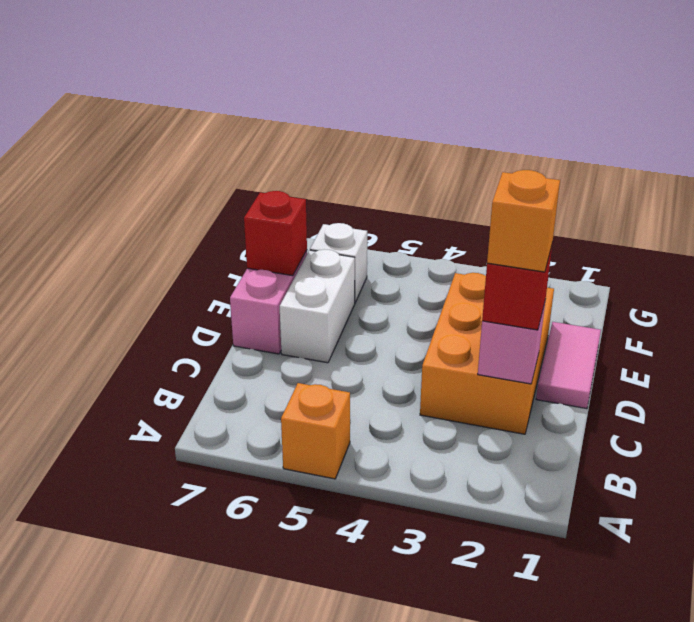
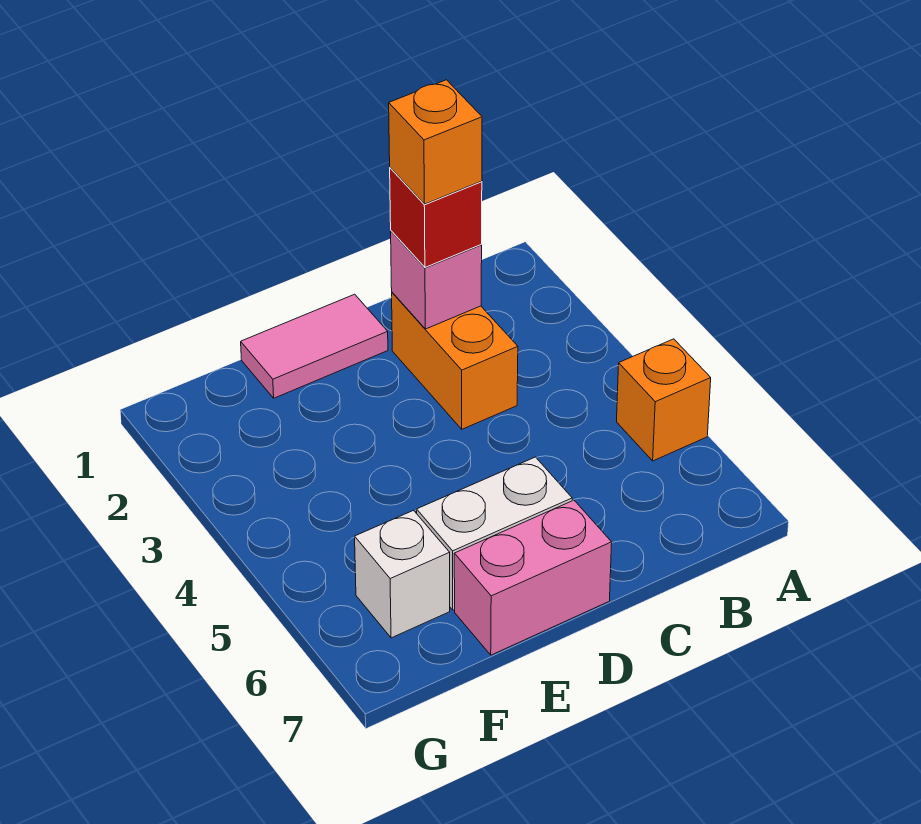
orange 2x3 brick [420,273,554,434] -> orange 1x2 brick [392,292,518,429]
red 1x1 brick [244,191,307,276] -> none

